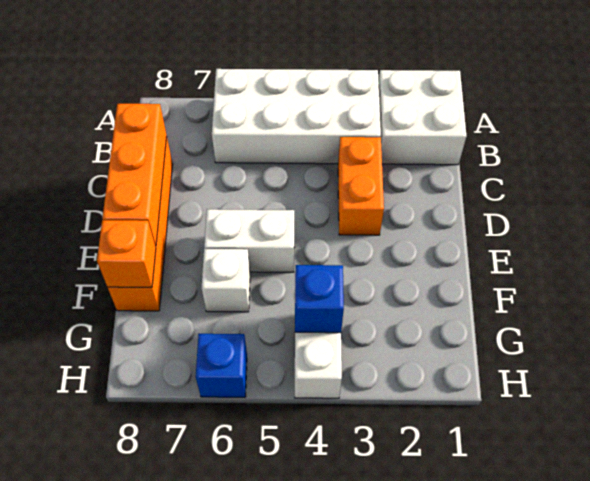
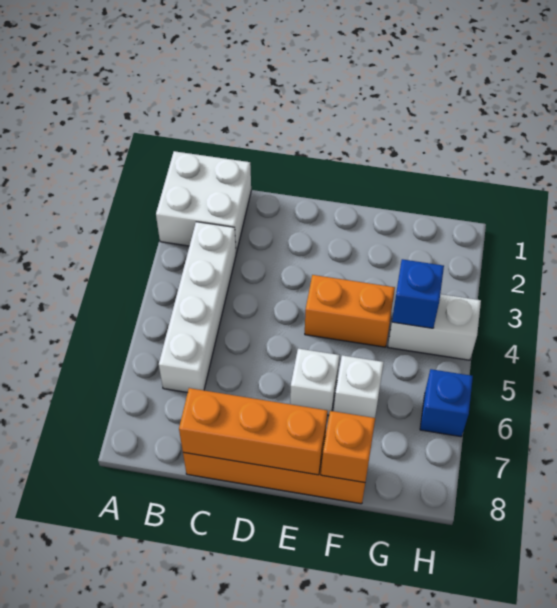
white 2x4 brick [212,69,381,164] -> white 1x4 brick [159,222,236,393]
orange 1x2 brick [338,137,384,235] -> orange 1x2 brick moved to [305,275,395,347]
white 1x2 brick [204,209,294,272] -> white 1x1 brick [290,349,340,415]

